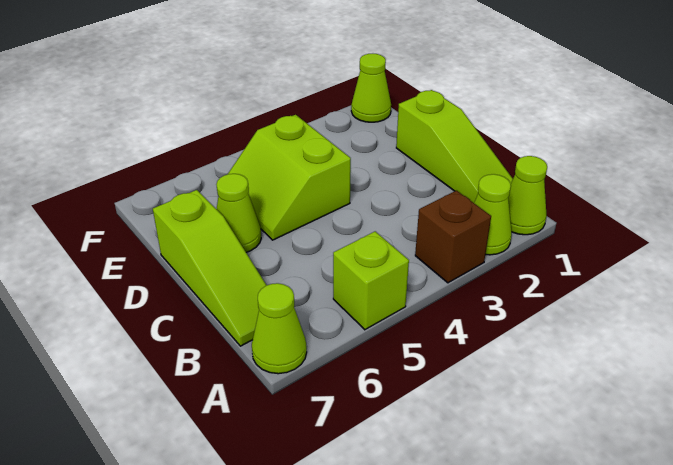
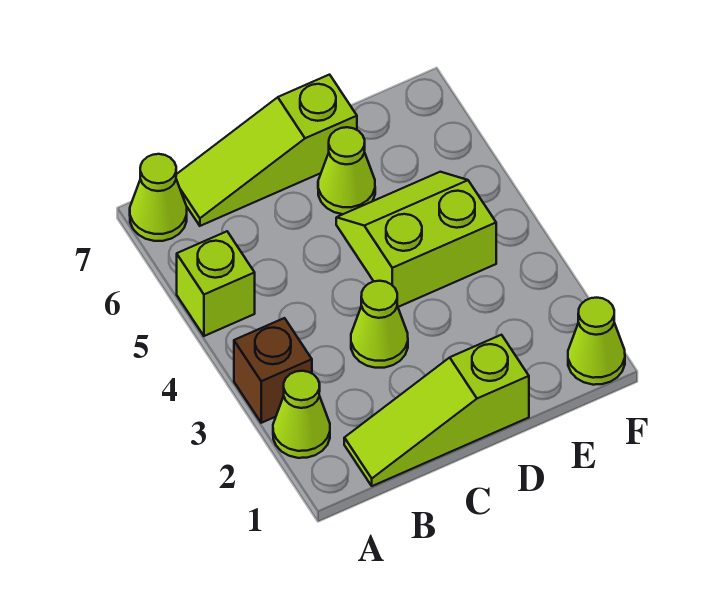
lime 1x1 cone [508,156,547,235] -> lime 1x1 cone moved to [351,281,408,368]

